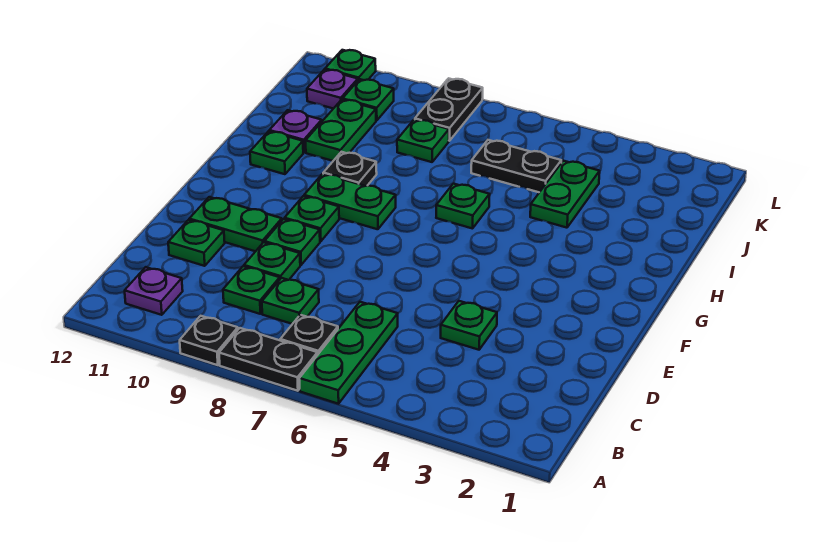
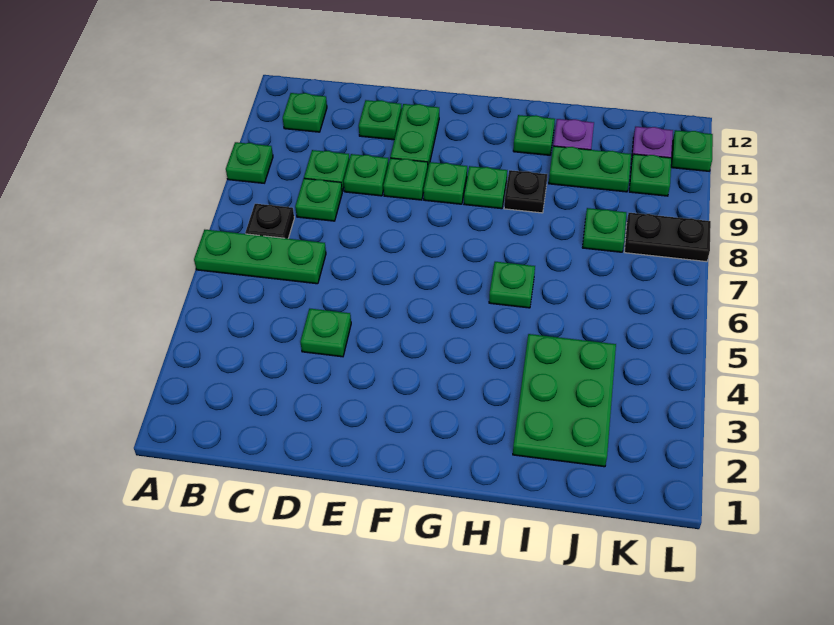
black 1x2 plate [219,328,317,391] -> none
black 1x1 plate [180,316,238,365] -> green 1x1 plate [226,142,273,183]
purple 1x1 plate [125,267,183,315] -> green 1x1 plate [283,93,327,132]
green 1x2 plate [304,174,396,229] -> green 1x1 plate [464,166,507,209]
green 1x2 plate [530,161,600,228] -> green 2x3 plate [513,334,616,467]
black 1x2 plate [471,140,561,192] -> none

